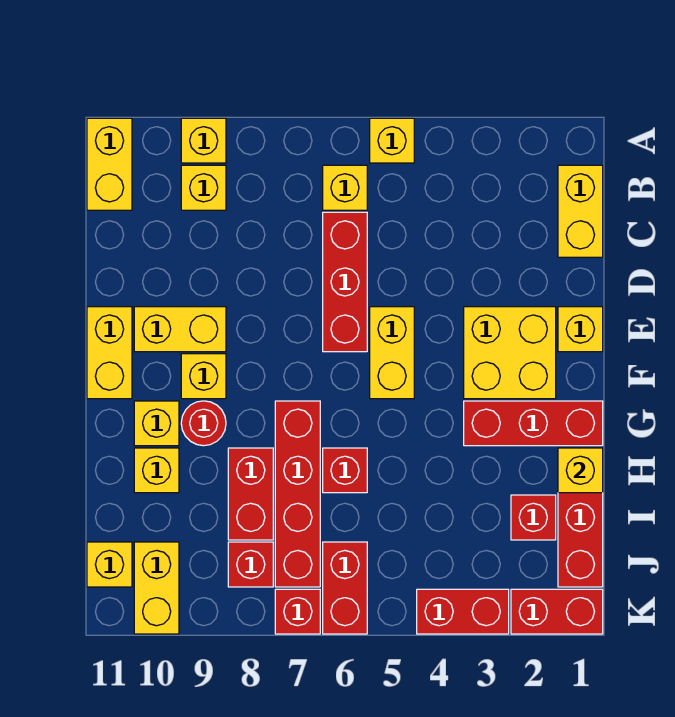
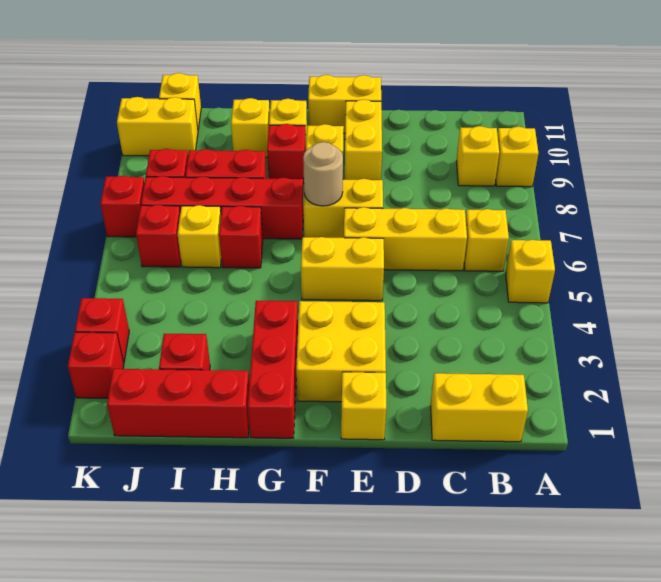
yellow 1x2 brick [87,118,132,210] -> yellow 1x2 brick moved to [304,179,383,238]
red 1x3 brick [323,212,367,352] -> yellow 1x3 brick [344,207,467,271]
none -> tan 1x1 round brick [303,142,343,206]
red 1x1 round brick [181,401,226,446] -> red 1x1 brick [267,124,306,184]
yellow 1x1 brick [558,448,603,493] -> yellow 1x1 brick moved to [178,205,221,268]
red 1x2 brick [323,542,367,634] -> red 1x1 brick [136,205,181,267]
red 1x2 brick [511,589,603,634] -> red 1x1 brick [68,332,124,398]
red 1x2 brick [417,589,509,634] -> red 1x1 brick [75,298,129,363]

